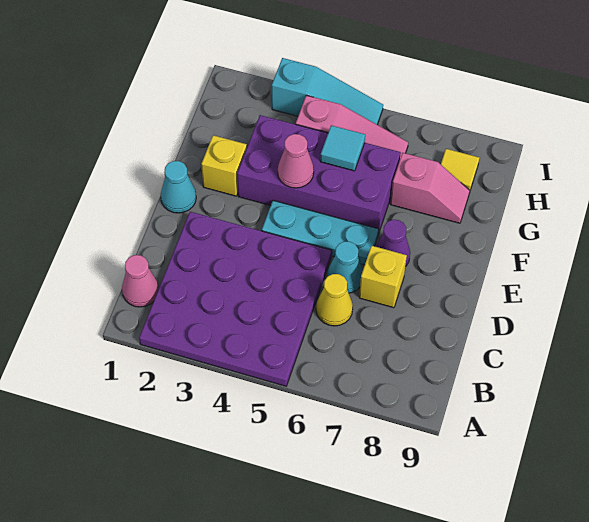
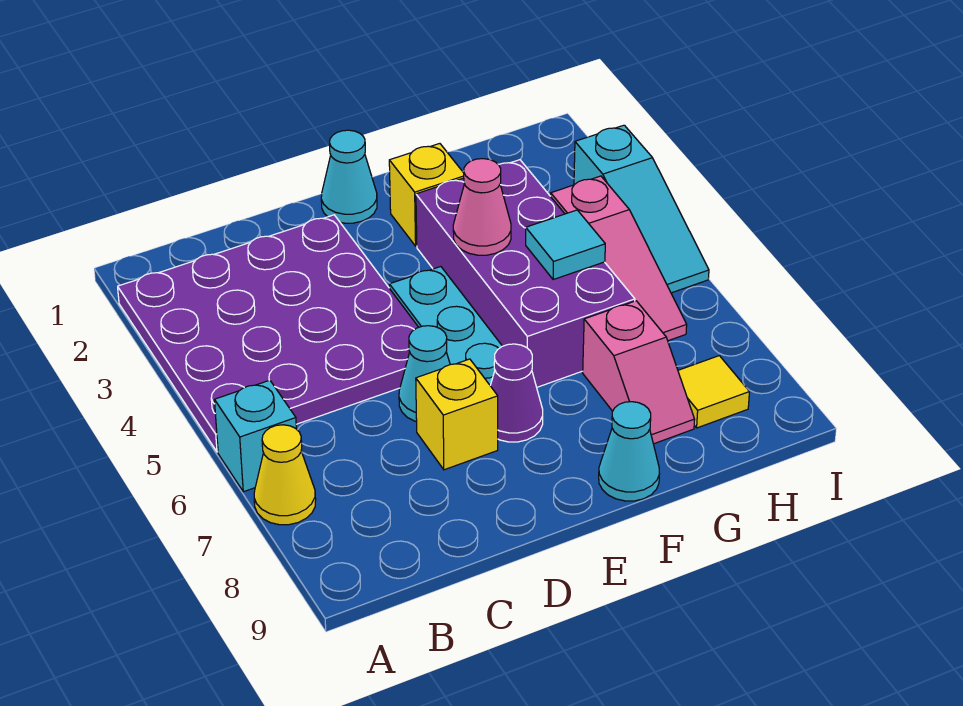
none -> cyan 1x1 brick [215,380,296,492]
pink 1x1 cone [122,255,159,307] -> none
yellow 1x1 cone [316,274,353,326] -> yellow 1x1 cone moved to [254,425,316,525]
none -> cyan 1x1 cone [599,402,660,501]

